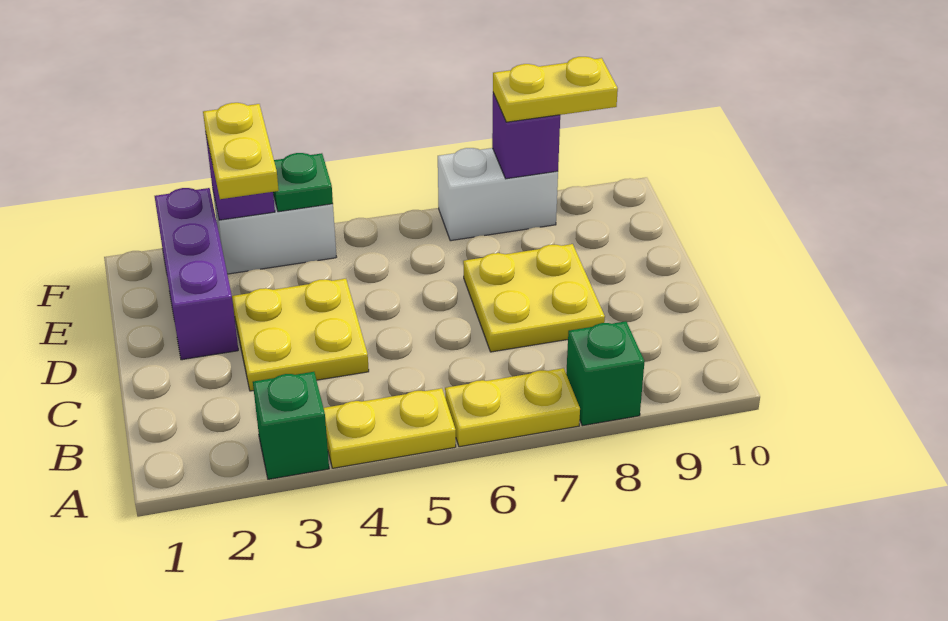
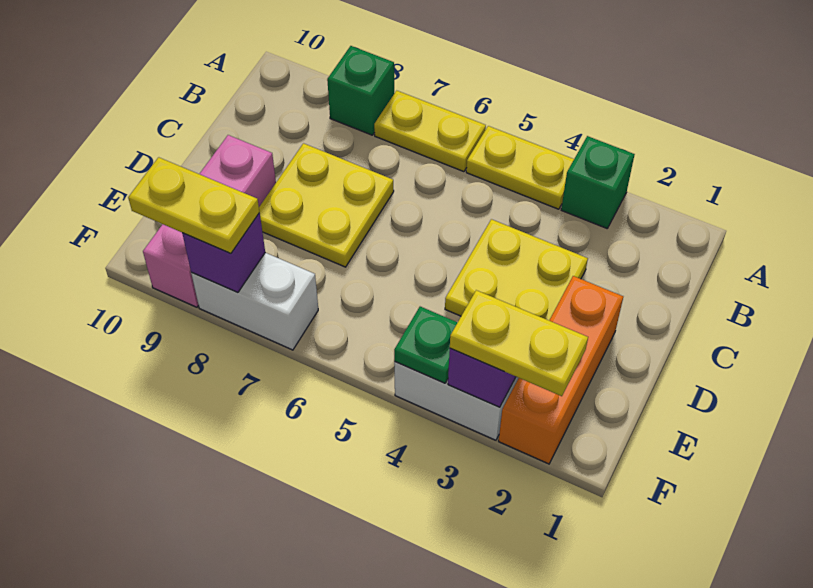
purple 1x3 brick [155,188,238,360] -> orange 1x3 brick [499,276,623,464]
none -> pink 1x3 brick [143,135,276,307]
yellow 1x2 plate [203,103,279,199] -> yellow 1x2 plate turned to [450,290,588,396]

